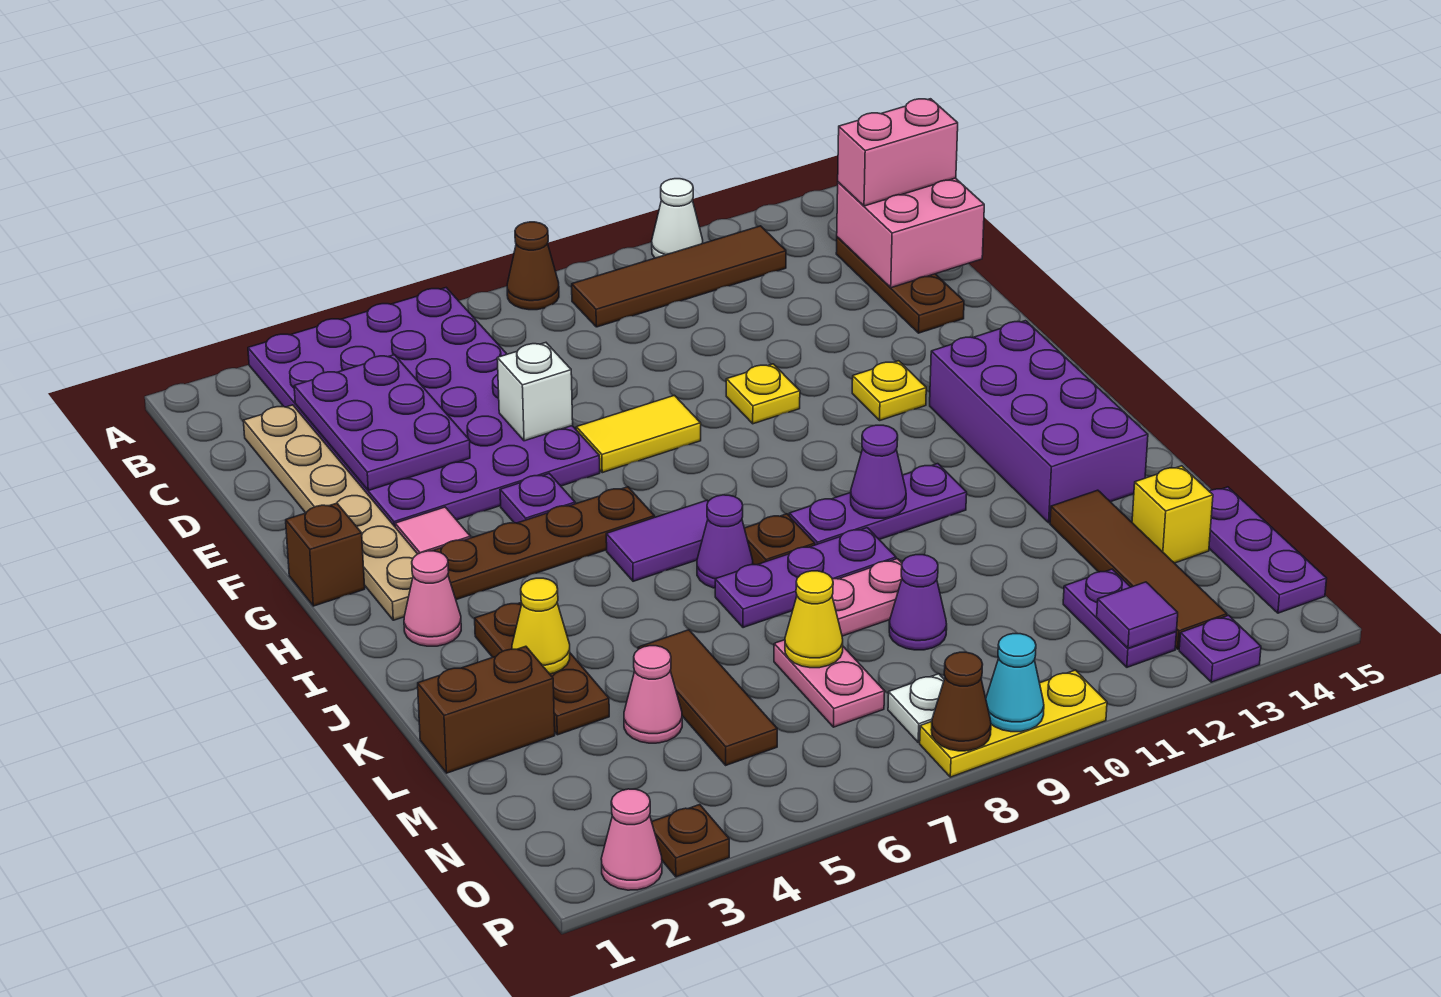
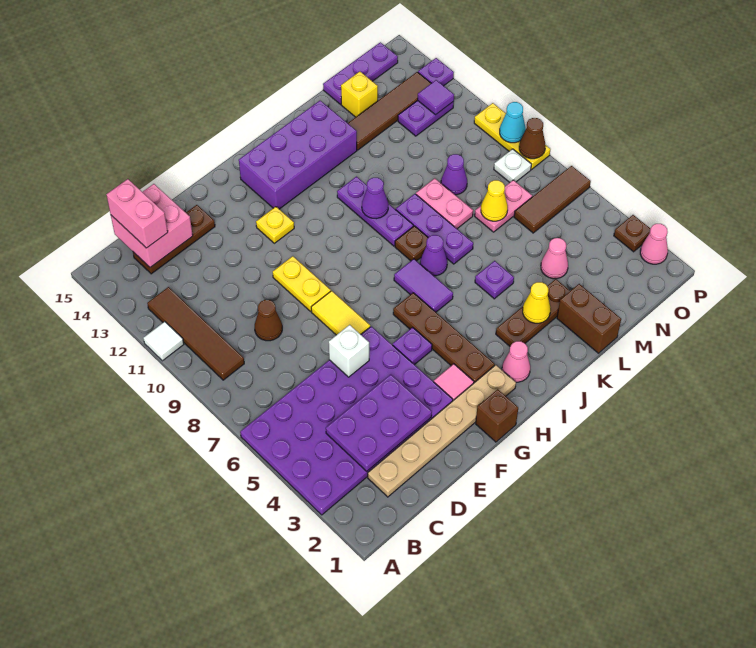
brown 1x1 cone [507,222,559,310] -> brown 1x1 cone moved to [255,300,282,341]
white 1x1 cone [652,179,703,258] -> white 1x1 tile [144,322,184,361]
yellow 1x1 plate [726,364,800,424] -> yellow 1x2 plate [273,256,331,311]
none -> purple 1x1 plate [475,261,514,299]
brown 1x3 tile [638,630,777,765] -> brown 1x3 tile moved to [514,166,591,233]

